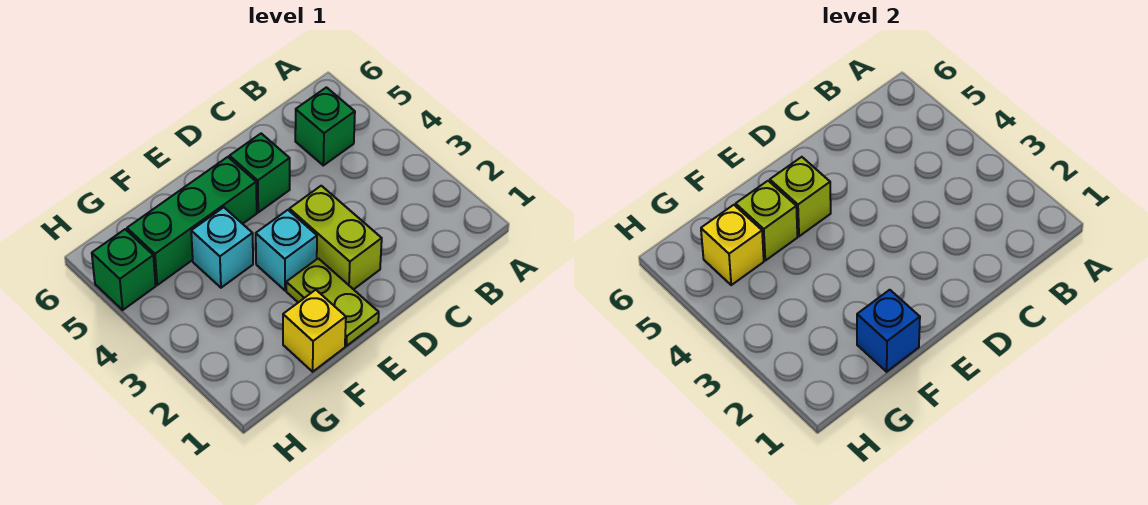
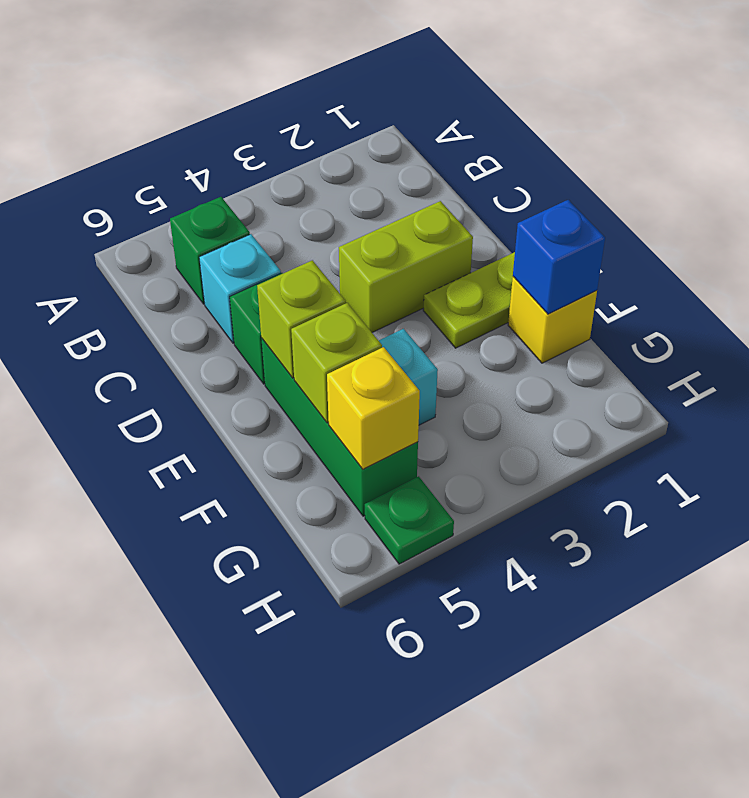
cyan 1x1 brick [256,210,317,290] -> cyan 1x1 brick moved to [199,234,281,343]
green 1x1 brick [92,229,156,310] -> green 1x1 plate [365,476,454,564]

